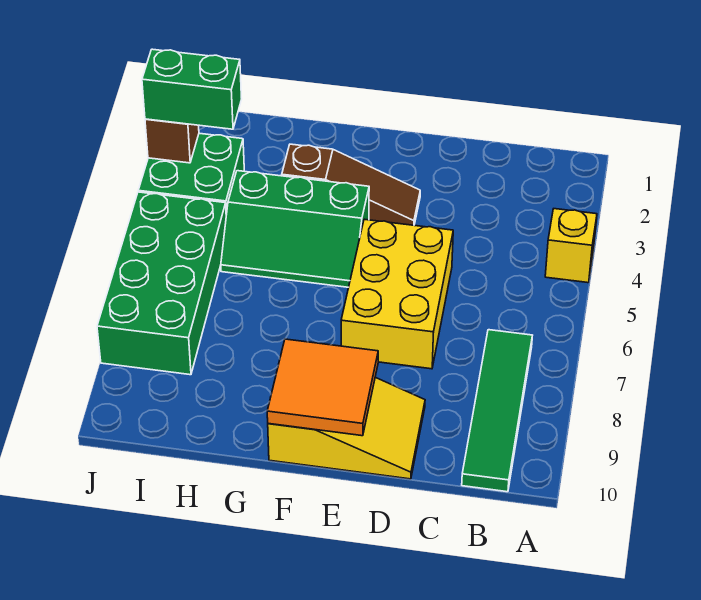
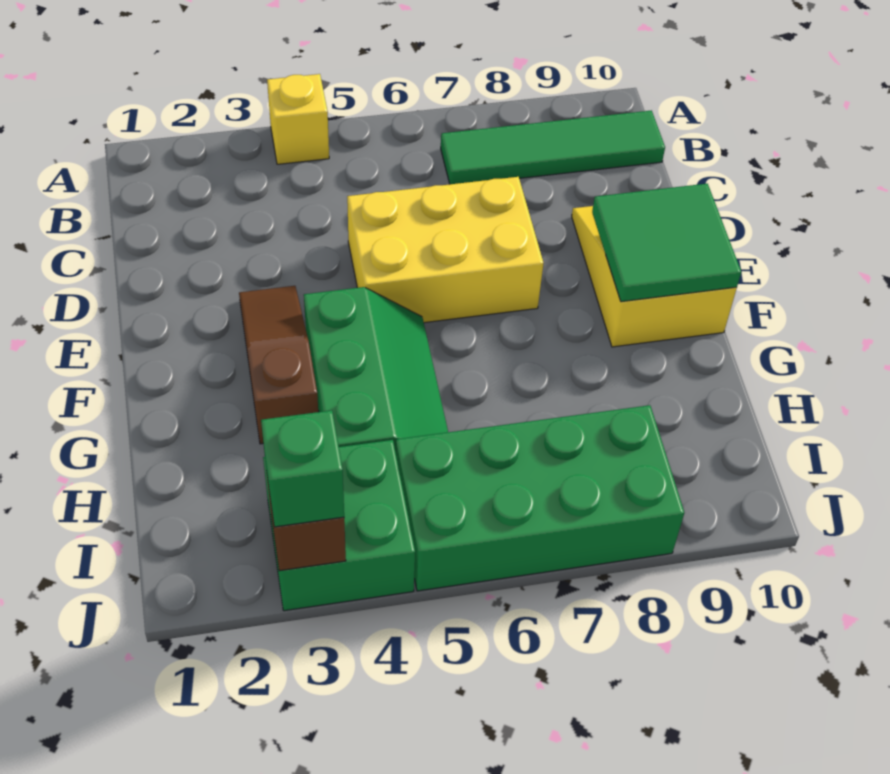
orange 2x2 tile [267,339,378,436] -> green 2x2 tile [592,184,741,302]
green 1x2 brick [142,49,242,129] -> green 1x1 brick [261,410,344,527]

